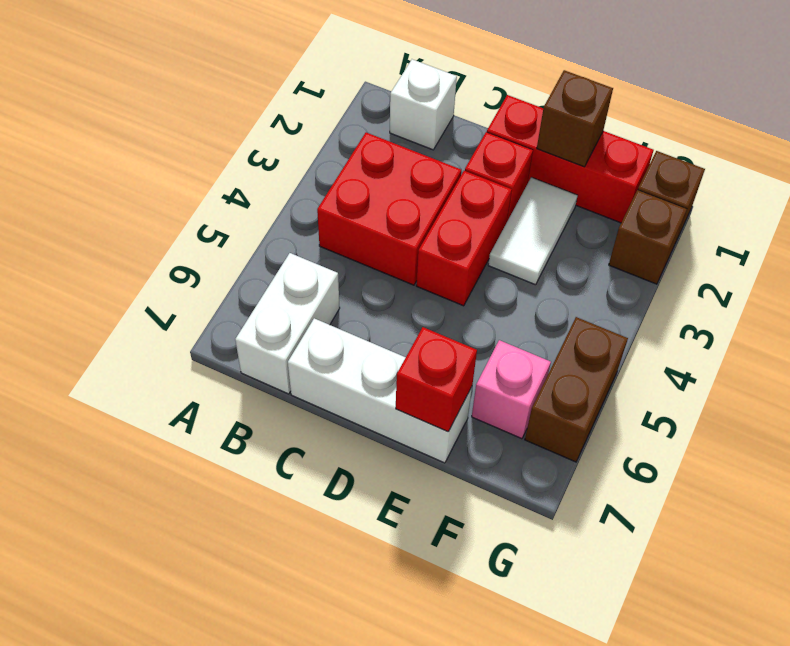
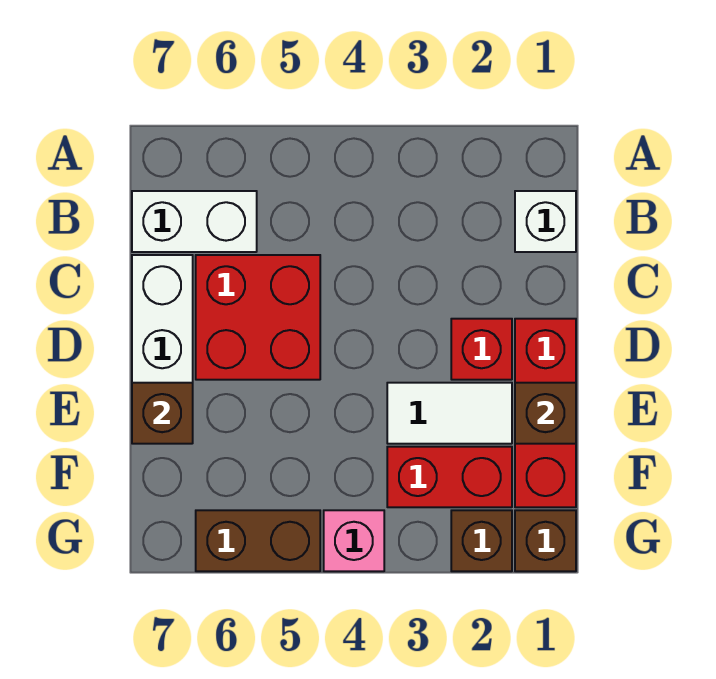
red 2x2 brick [317,133,461,285] -> red 2x2 brick moved to [196,255,320,380]
red 1x2 brick [416,171,512,306] -> red 1x2 brick moved to [387,447,512,507]
red 1x1 brick [396,327,477,432] -> brown 1x1 brick [132,383,193,444]
pink 1x1 brick [472,340,551,439] -> pink 1x1 brick moved to [324,510,384,571]

